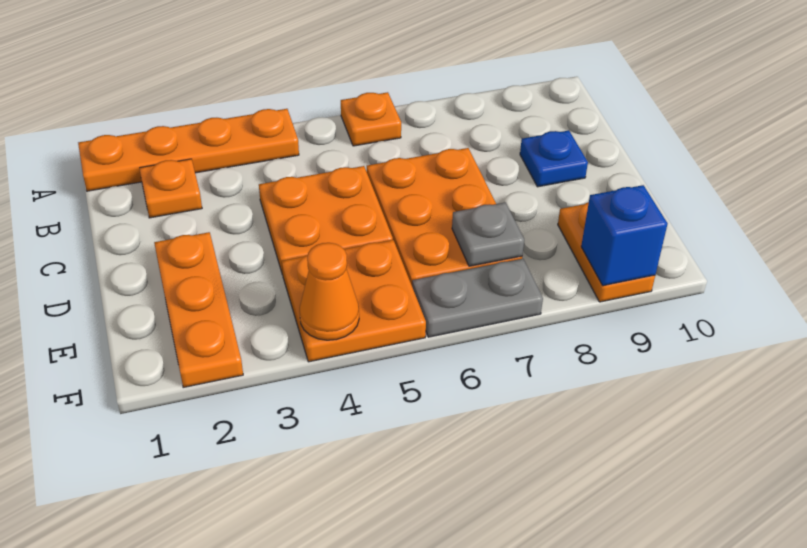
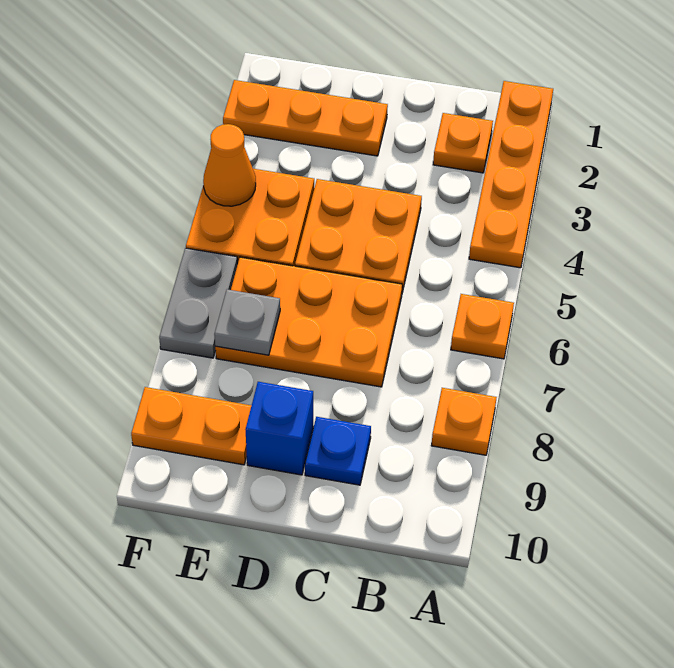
none -> orange 1x1 plate [431,388,497,455]
blue 1x1 brick [581,185,668,286] -> blue 1x1 brick moved to [246,382,313,475]

